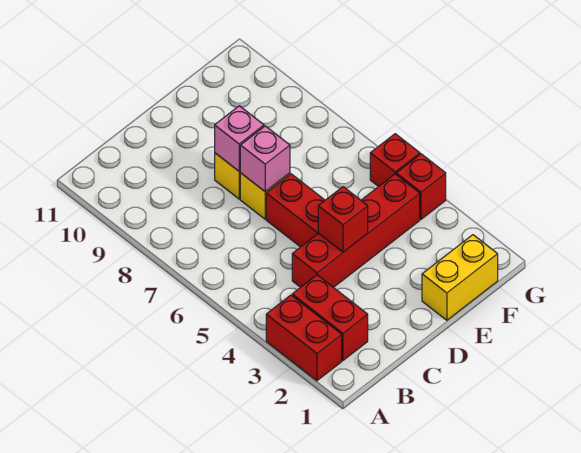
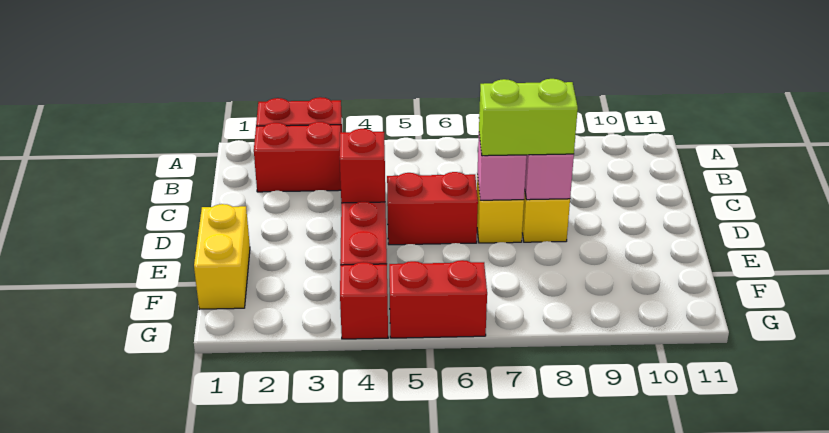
none -> lime 1x2 brick [479,79,578,156]
red 1x1 brick [370,134,420,187] -> red 1x2 brick [389,260,487,338]

